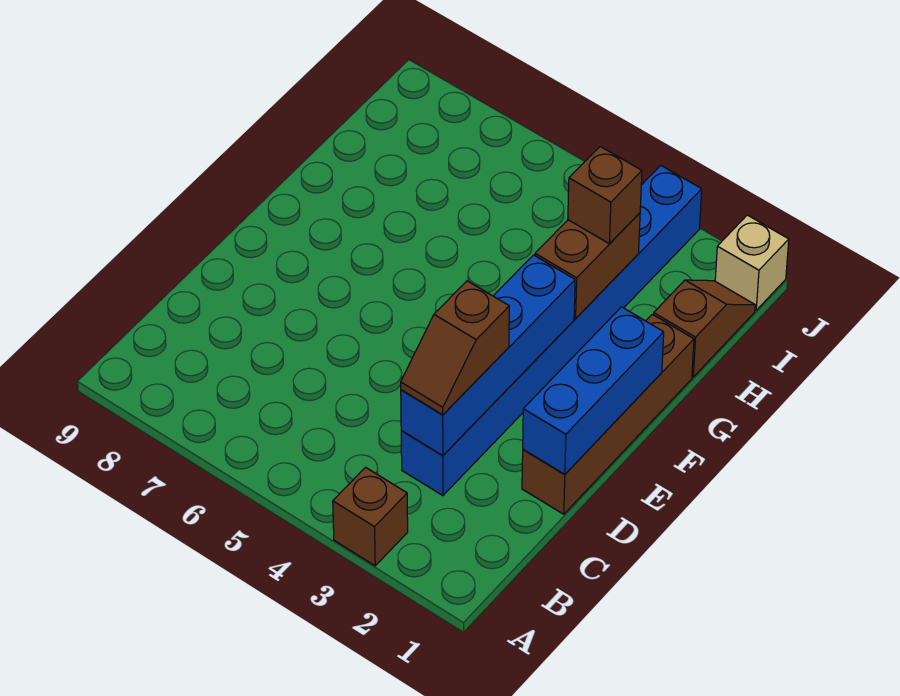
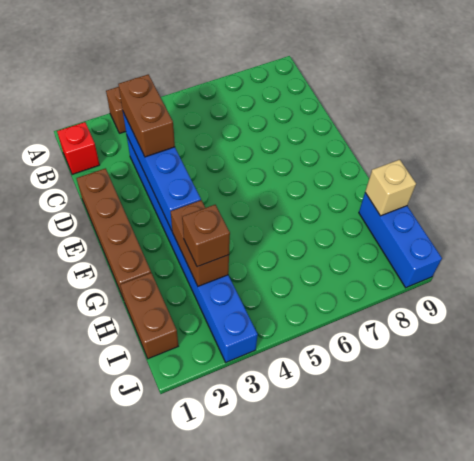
none -> red 1x1 brick [57,122,100,175]
brown 1x2 slope [401,281,509,415] -> brown 1x2 brick [118,74,175,157]
blue 1x3 brick [523,307,664,475] -> blue 1x3 brick moved to [359,193,442,288]
brown 1x2 slope [654,280,755,377] -> brown 1x2 brick [120,273,178,359]
tan 1x1 brick [715,215,789,310] -> tan 1x1 brick moved to [365,160,416,216]

